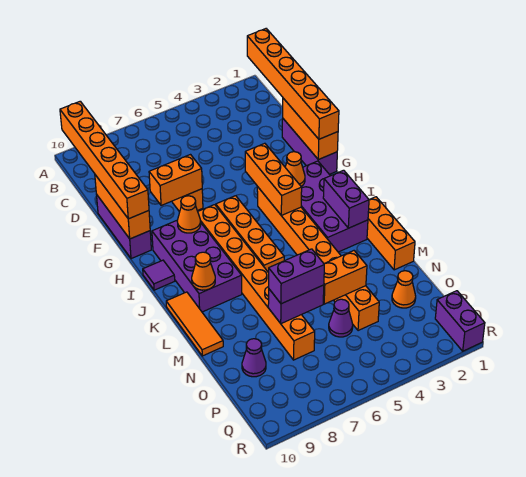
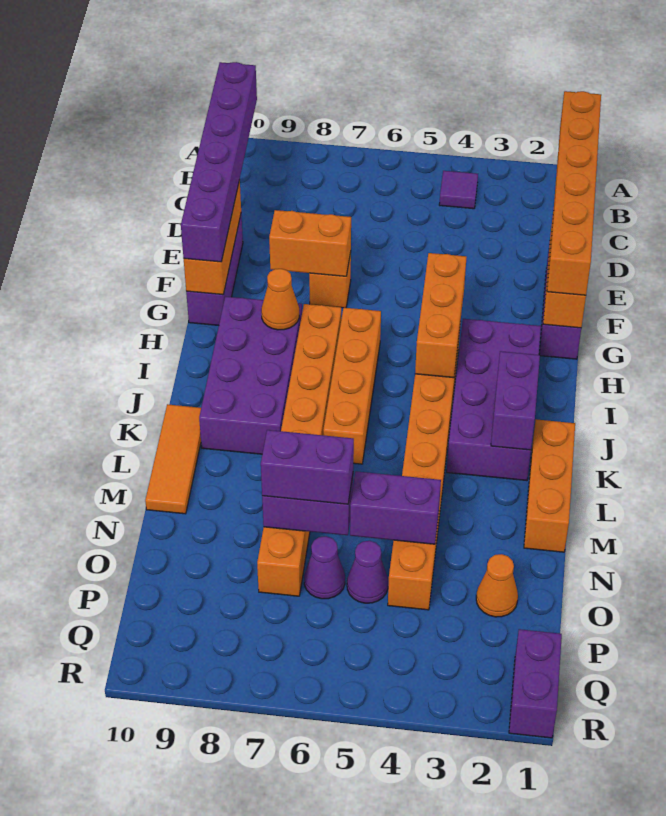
orange 1x6 brick [60,101,149,219] -> purple 1x6 brick [181,62,257,262]
orange 1x1 cone [285,152,305,186] -> none
purple 1x1 tile [143,260,175,290] -> purple 1x1 tile moved to [439,171,478,209]
orange 1x1 cone [192,252,215,290] -> none
orange 1x2 brick [323,251,367,304] -> purple 1x2 brick [350,471,441,544]
purple 1x1 cone [242,339,266,377] -> purple 1x1 cone moved to [304,536,345,599]

